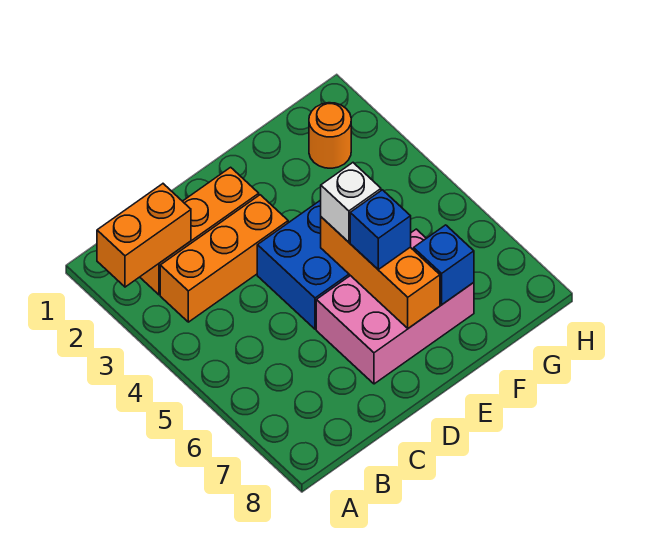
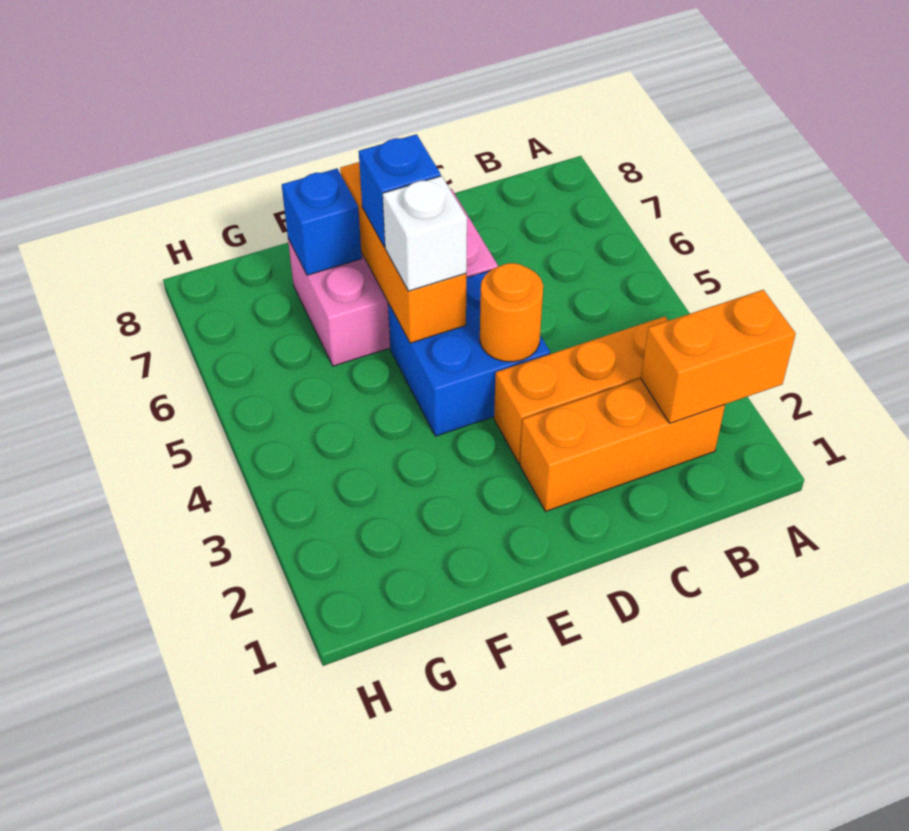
orange 1x1 round brick [309,103,351,168] -> orange 1x1 round brick moved to [480,263,543,362]

